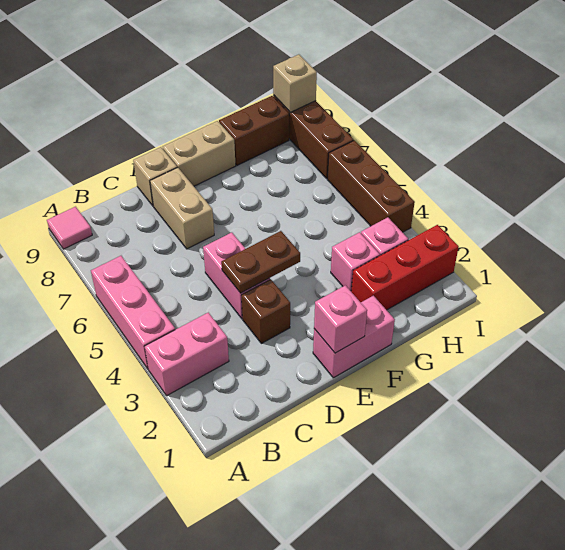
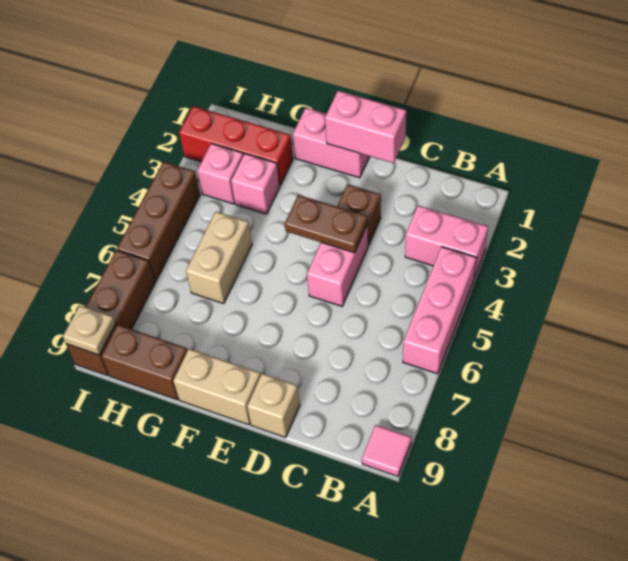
tan 1x2 brick [150,167,214,249] -> tan 1x2 brick moved to [186,212,252,304]
pink 1x1 brick [314,285,367,353] -> pink 1x2 brick [325,91,406,163]
tan 1x1 brick [273,54,317,112] -> tan 1x1 plate [63,305,116,355]

